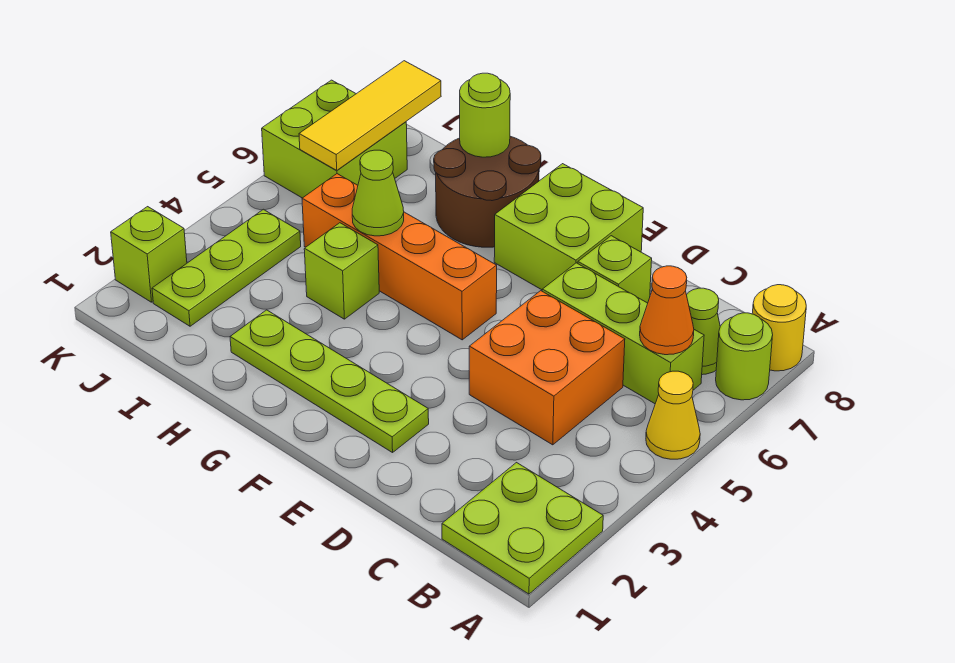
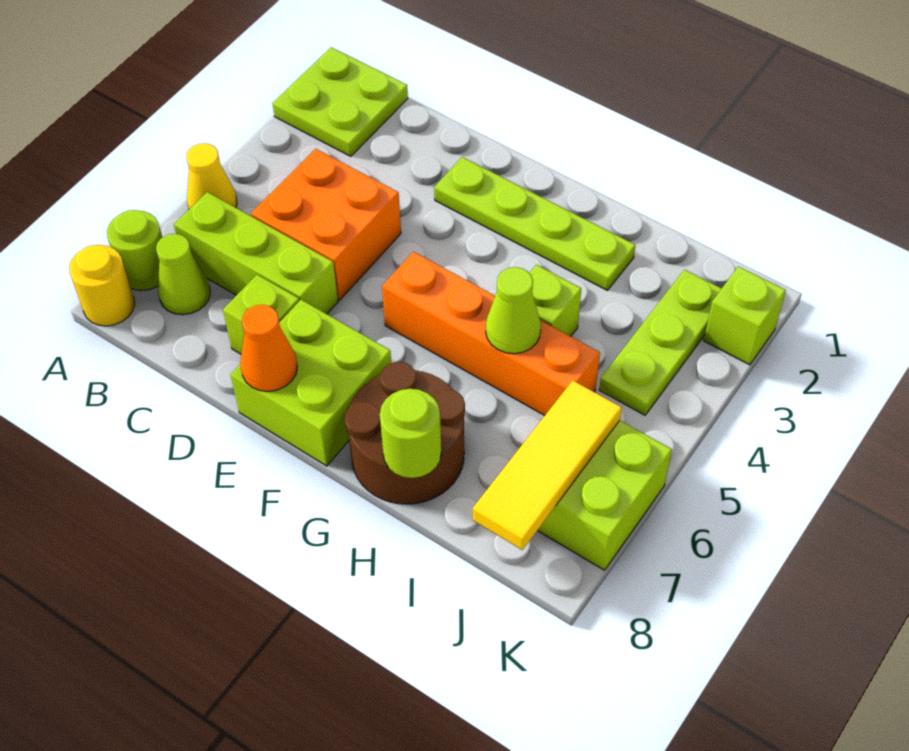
orange 1x1 cone [640,266,694,355] -> orange 1x1 cone moved to [240,305,297,391]

